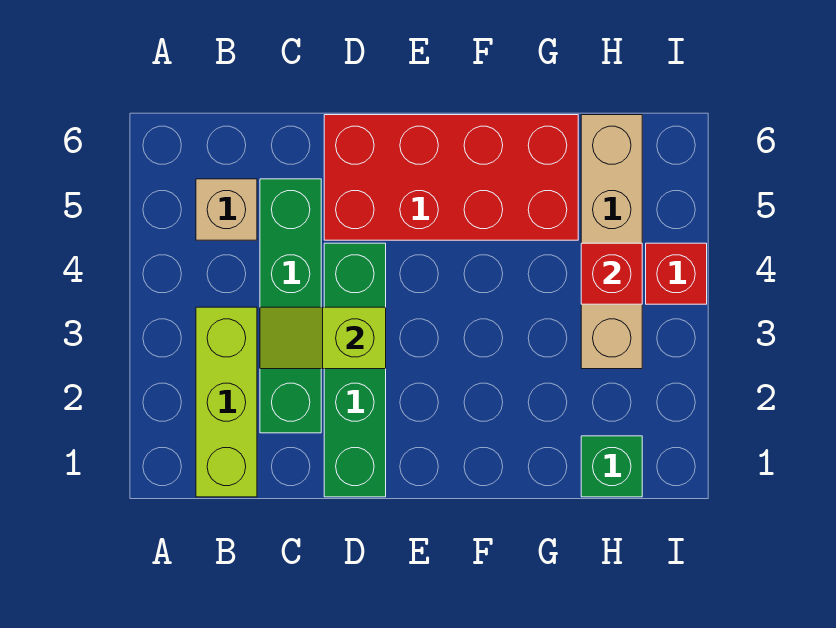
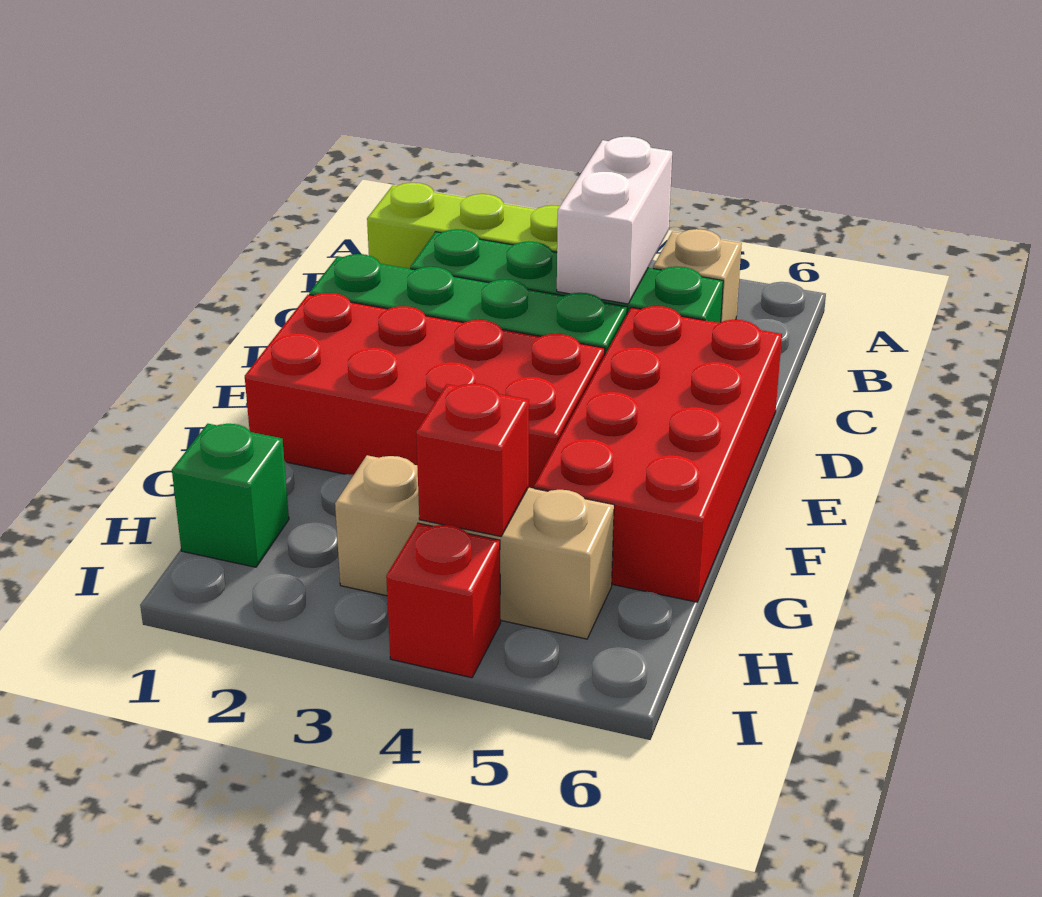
none -> white 1x2 brick [557,137,672,304]
lime 1x2 slope [260,307,386,369] -> none
none -> red 2x4 brick [245,293,605,488]
tan 1x4 brick [581,115,642,369] -> tan 1x3 brick [335,455,614,639]

